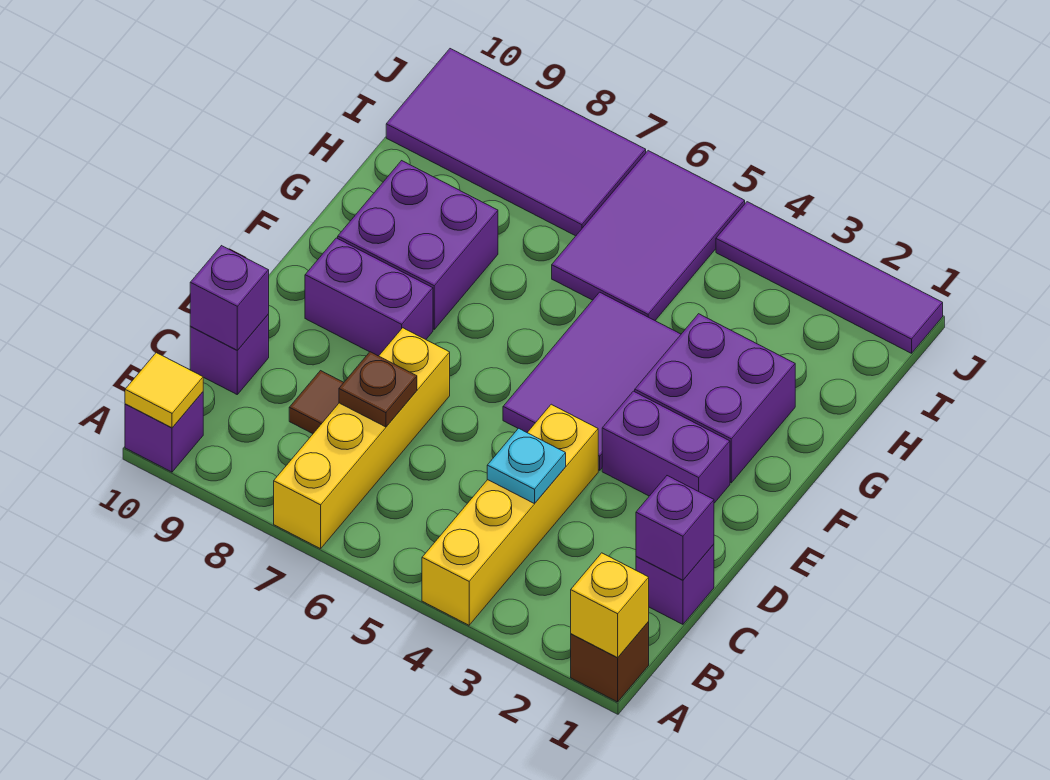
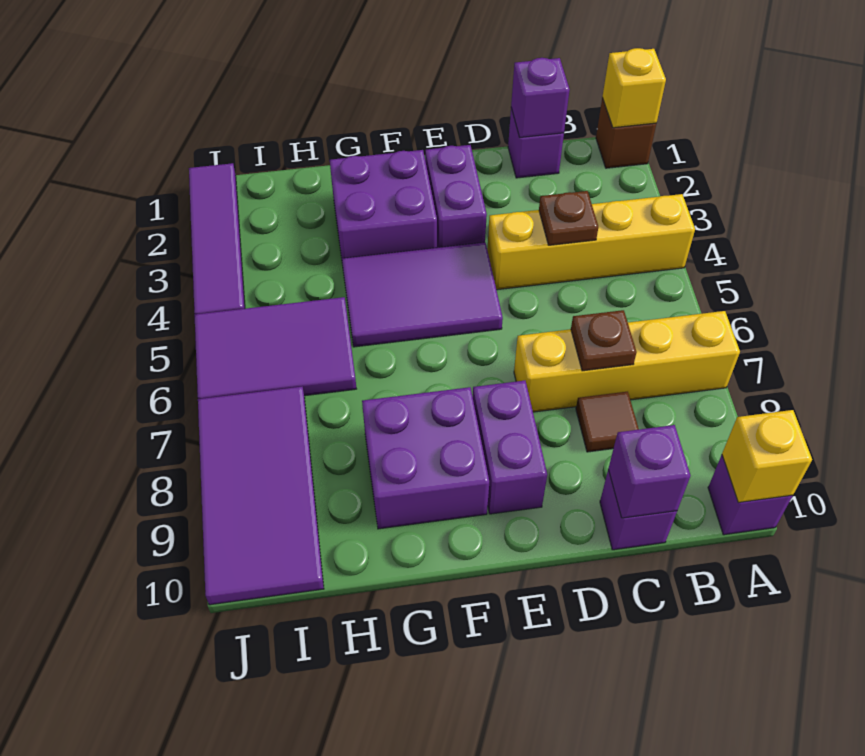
yellow 1x1 tile [125,353,203,428] -> yellow 1x1 brick [722,410,812,503]
cyan 1x1 plate [487,428,566,504] -> brown 1x1 plate [539,191,598,245]

